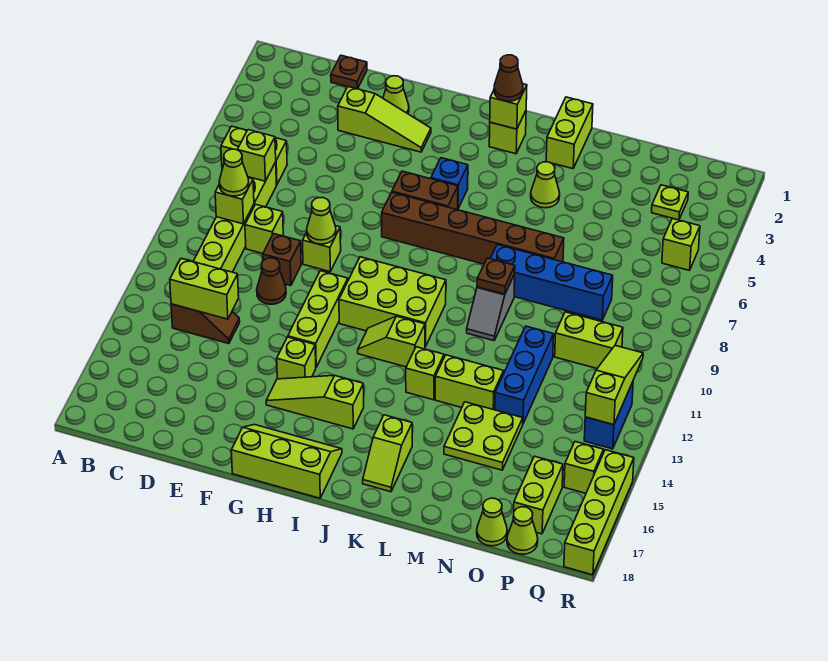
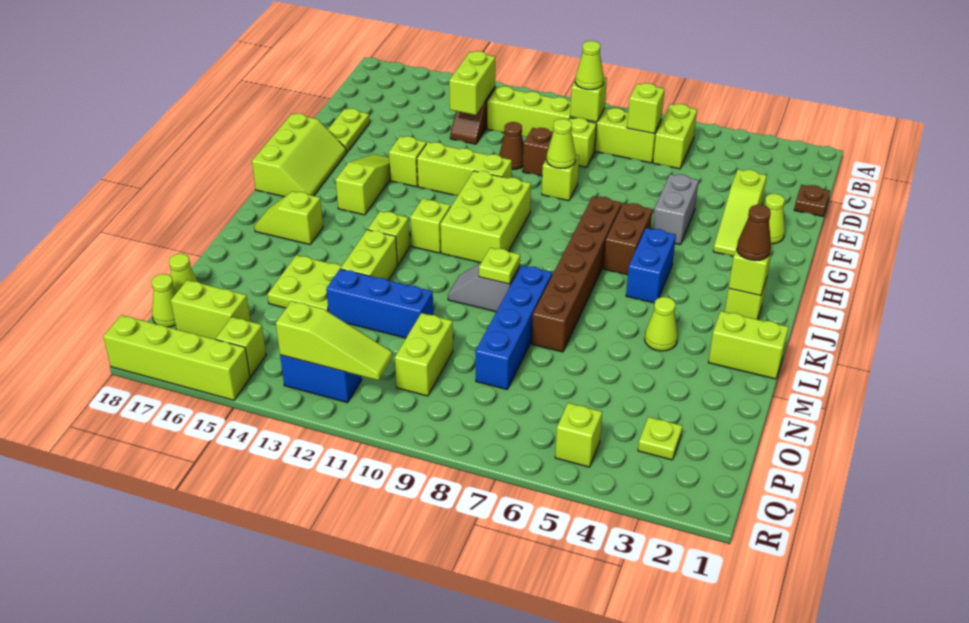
none -> lime 1x2 plate [328,109,370,153]
none -> grey 1x2 brick [652,174,699,245]
blue 1x1 brick [431,158,468,208] -> blue 1x2 brick [626,228,676,303]
brown 1x1 plate [477,258,515,294] -> lime 1x1 plate [479,248,520,284]

